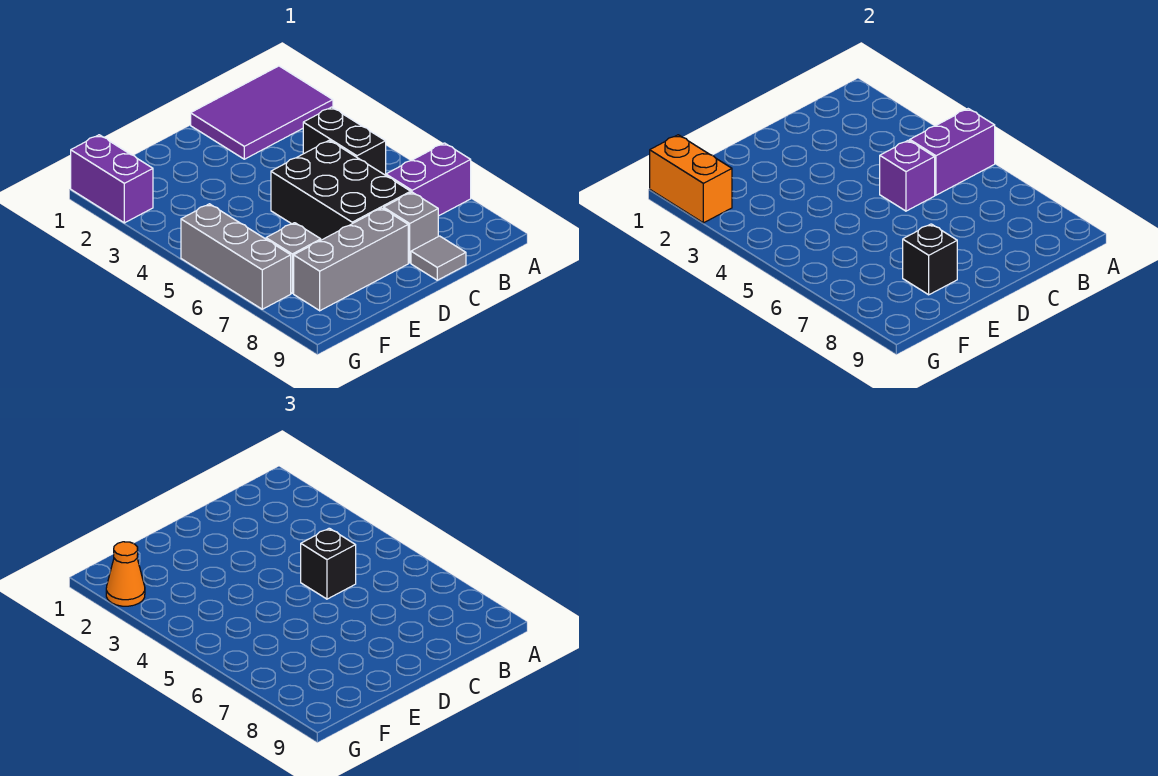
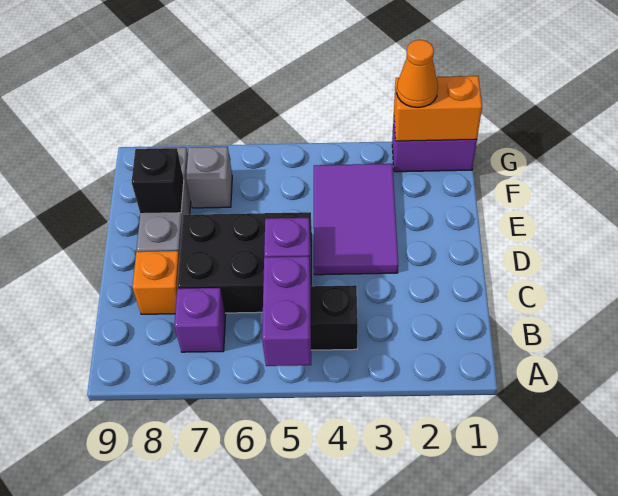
purple 2x3 tile [191,66,333,159] -> purple 2x3 tile moved to [314,164,398,275]
purple 1x2 brick [386,143,471,216] -> purple 1x1 brick [174,288,226,352]
black 1x1 brick [301,528,356,599] -> none
grey 1x1 brick [384,192,438,263] -> orange 1x1 brick [133,251,180,314]
grey 1x1 tile [411,236,466,280] -> none
grey 1x3 brick [181,204,291,309] -> none

